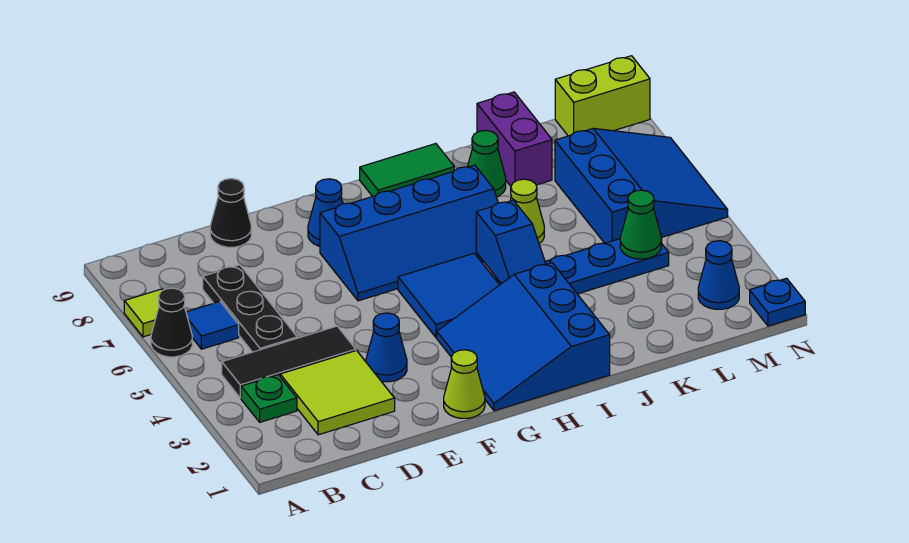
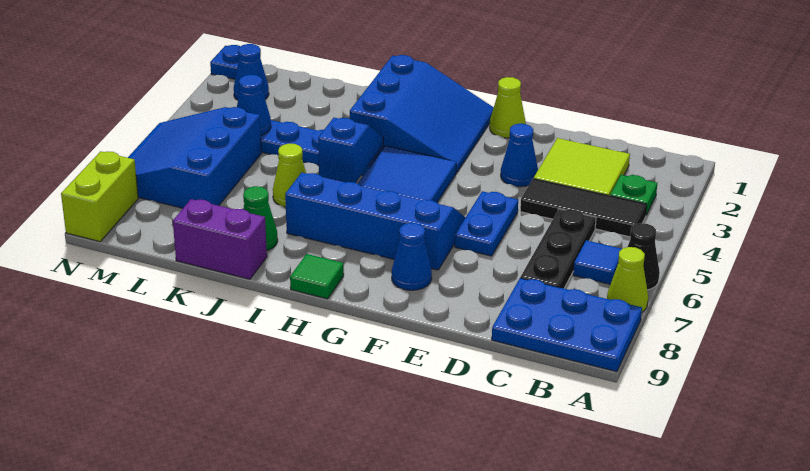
lime 1x1 tile [124,289,163,337] -> lime 1x1 cone [607,247,648,312]
none -> blue 2x3 plate [492,278,642,372]
black 1x1 cone [210,179,251,247] -> none
none -> blue 1x2 plate [455,191,518,256]
green 1x2 tile [360,144,454,196] -> green 1x1 tile [290,254,344,299]
purple 1x2 brick [477,92,552,186] -> purple 1x2 brick turned to [173,199,267,279]
green 1x1 cone [620,190,662,259] -> blue 1x1 cone [237,75,271,135]
lime 1x2 brick [555,56,650,136] -> lime 1x2 brick turned to [61,151,138,242]

